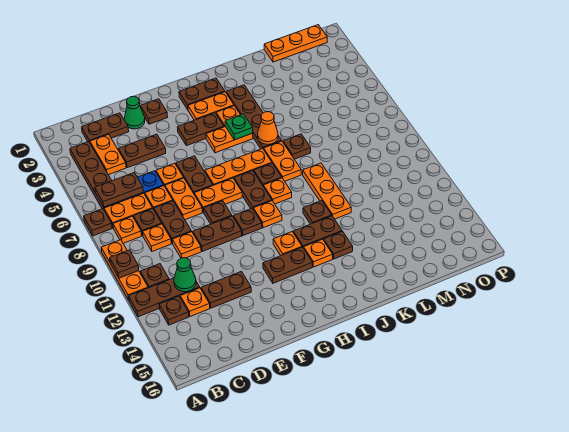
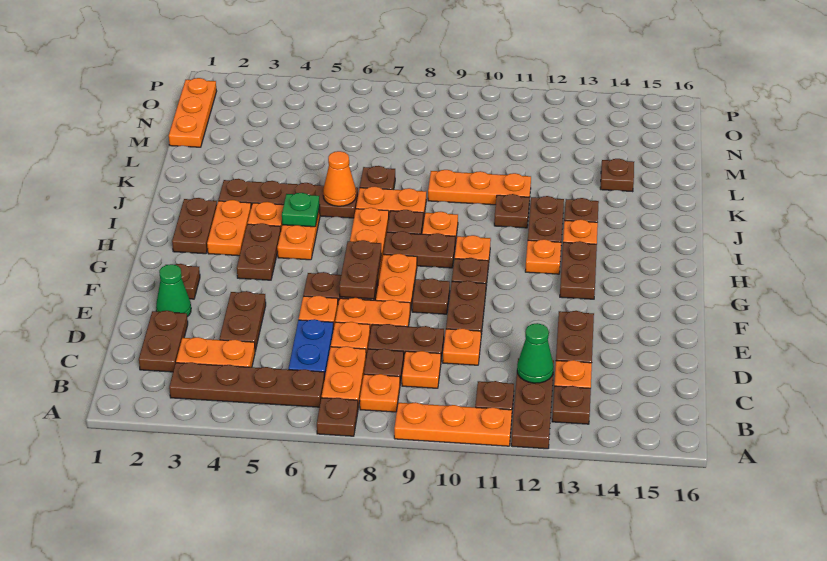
brown 1x1 plate [110,250,139,278] -> brown 1x1 plate moved to [600,159,634,192]
brown 1x2 plate [95,173,143,207] -> brown 1x2 plate moved to [339,240,381,299]

